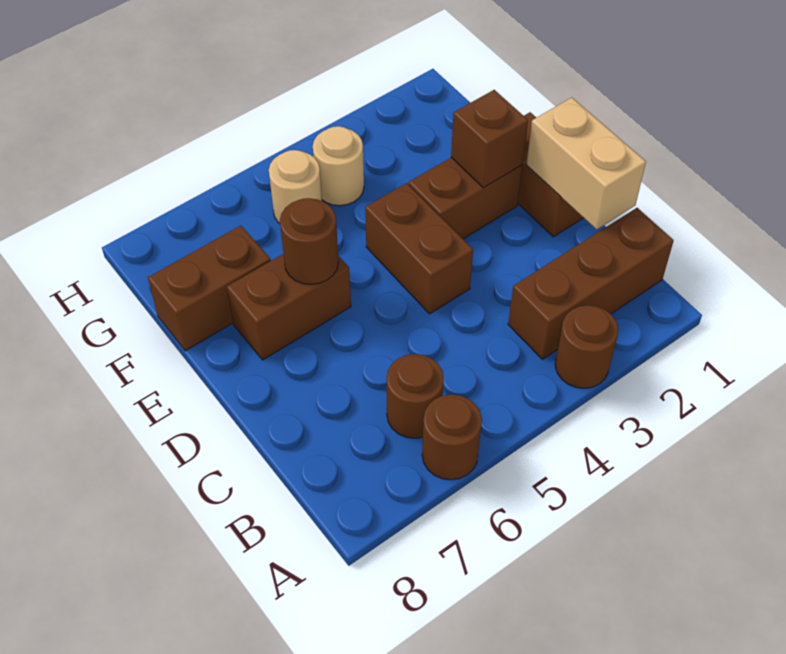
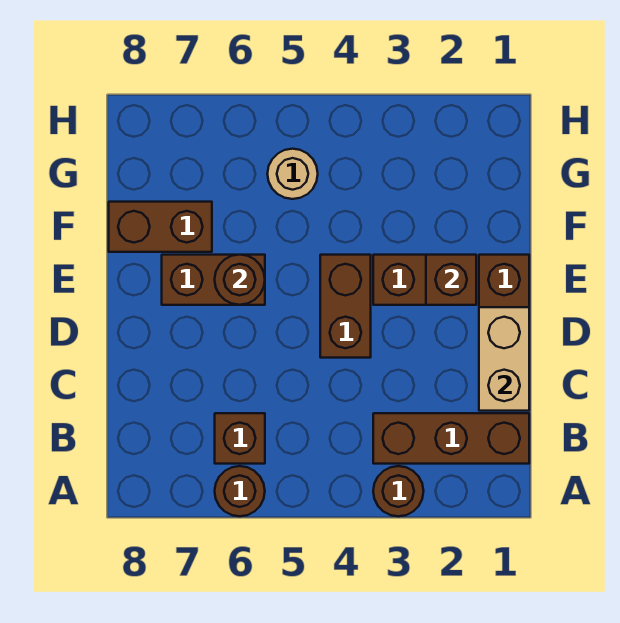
brown 1x1 round brick [387,354,444,438] -> brown 1x1 brick [215,413,265,464]
tan 1x1 round brick [313,126,364,206] -> none

